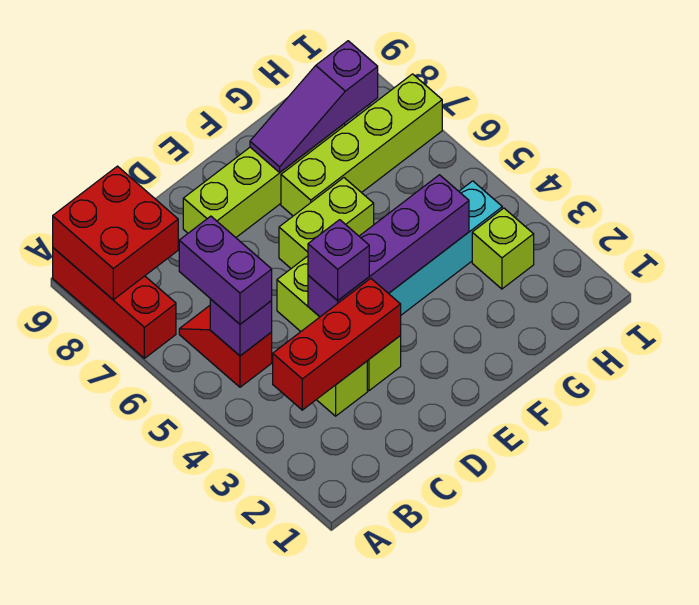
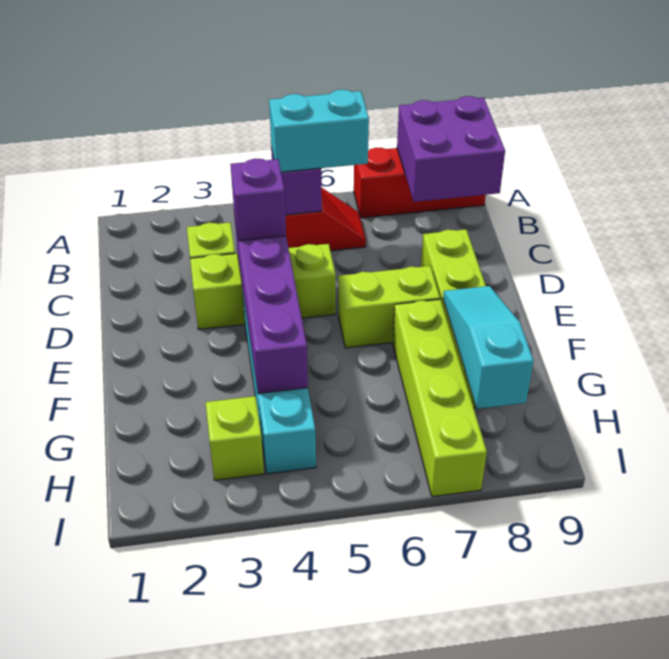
red 2x2 brick [53,166,178,300] -> purple 2x2 brick [397,96,505,202]
red 1x3 brick [273,278,401,410] -> none
purple 1x2 brick [179,216,272,324] -> cyan 1x2 brick [269,90,369,172]
lime 1x2 brick [279,178,374,268] -> lime 1x2 brick turned to [338,266,440,348]
purple 1x3 slope [250,41,378,172] -> cyan 1x3 slope [443,286,534,409]

